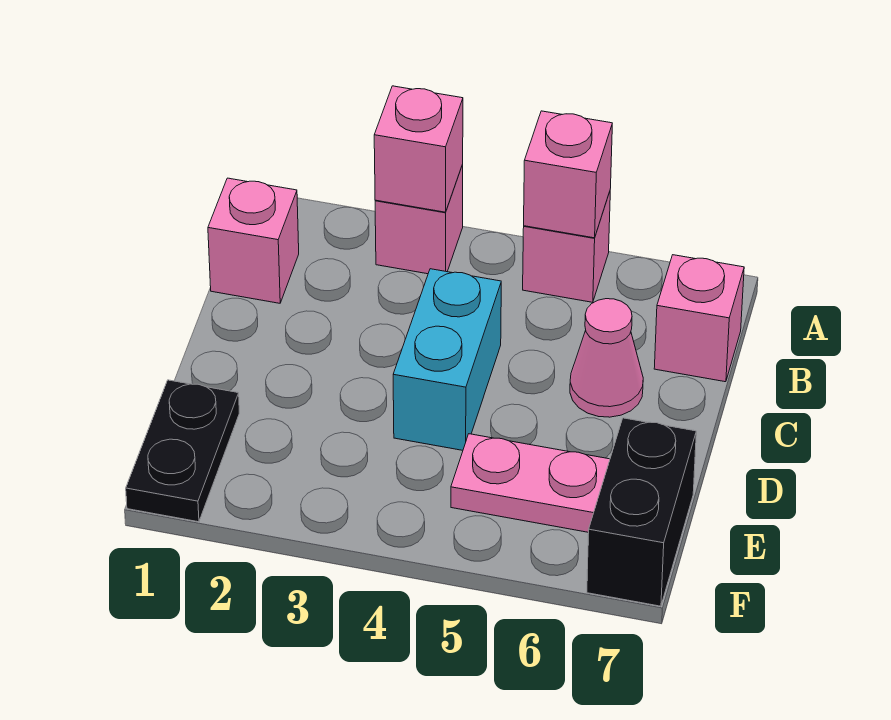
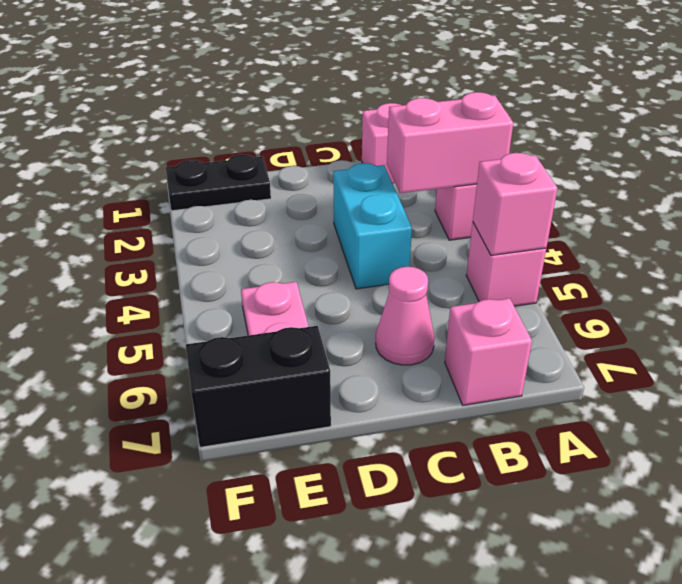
pink 1x1 brick [374,86,463,212] -> pink 1x2 brick [387,92,513,193]
cyan 1x2 brick [393,269,501,450] -> cyan 1x2 brick turned to [333,163,412,289]

